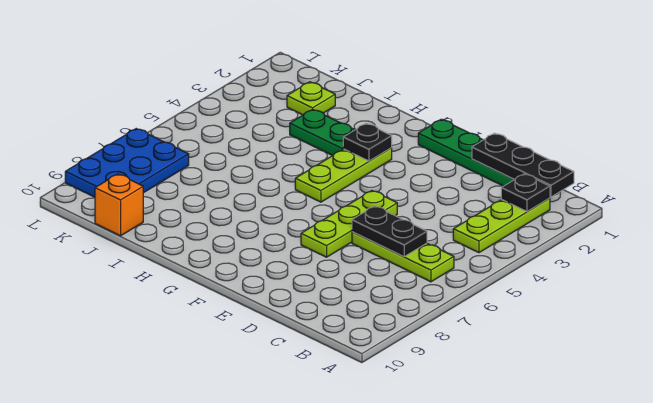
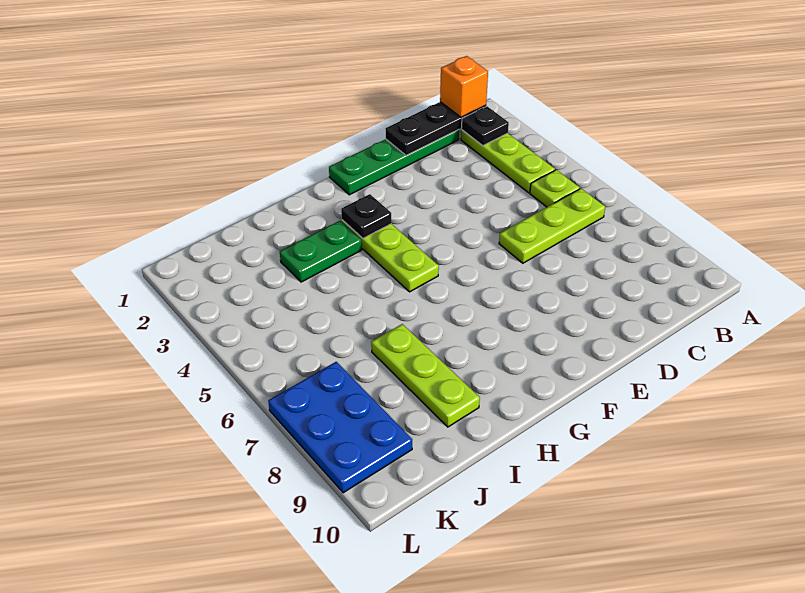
black 1x2 plate [352,206,427,256] -> none
lime 1x3 plate [301,191,397,257] -> lime 1x3 plate moved to [371,324,480,427]
lime 1x1 plate [287,82,335,115] -> lime 1x1 plate moved to [530,170,580,207]
orange 1x1 brick [95,174,143,236] -> orange 1x1 brick moved to [440,56,488,117]

